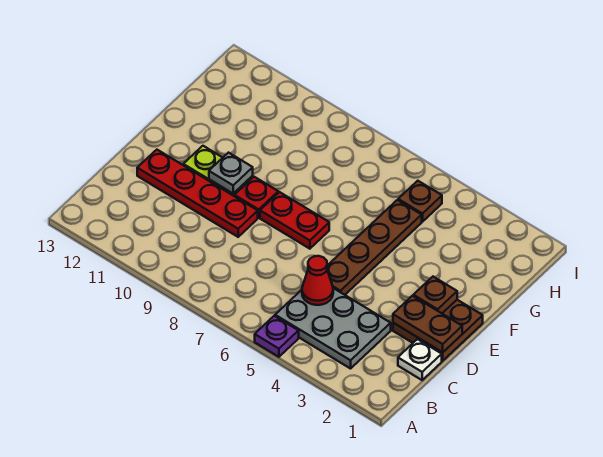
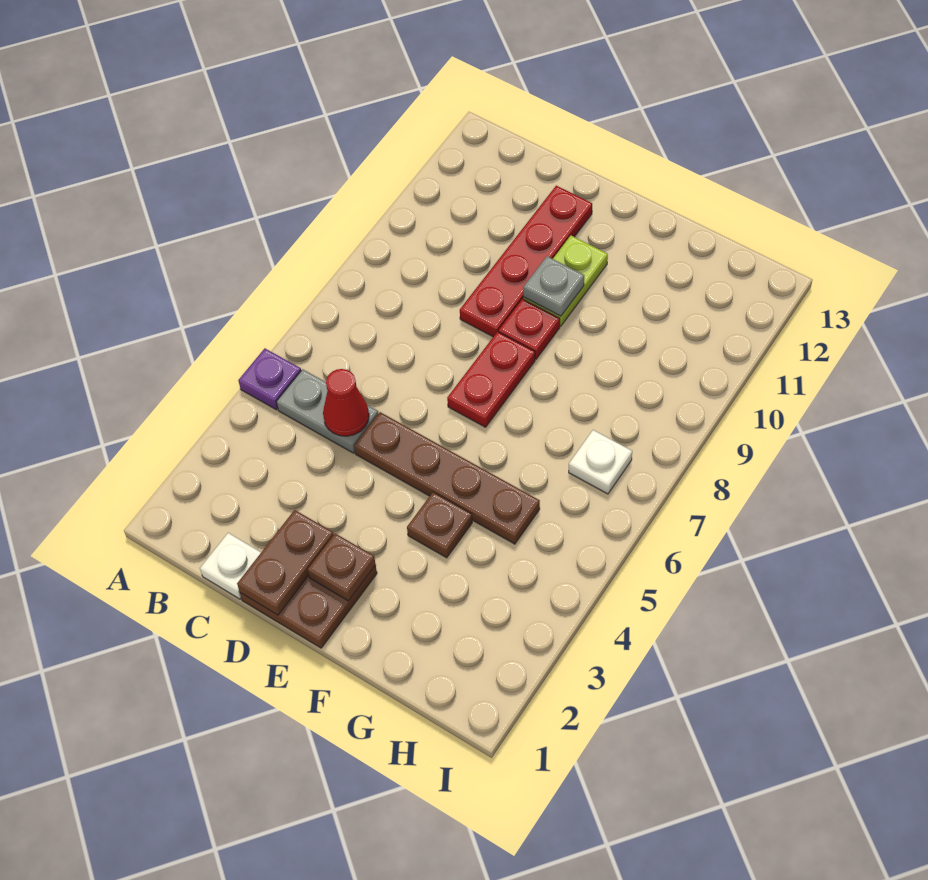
grey 2x3 plate [275,288,391,369] -> grey 1x2 plate [277,369,378,453]
brown 1x1 plate [398,181,442,222] -> brown 1x1 plate moved to [407,492,472,558]
none -> white 1x1 plate [569,430,632,494]

